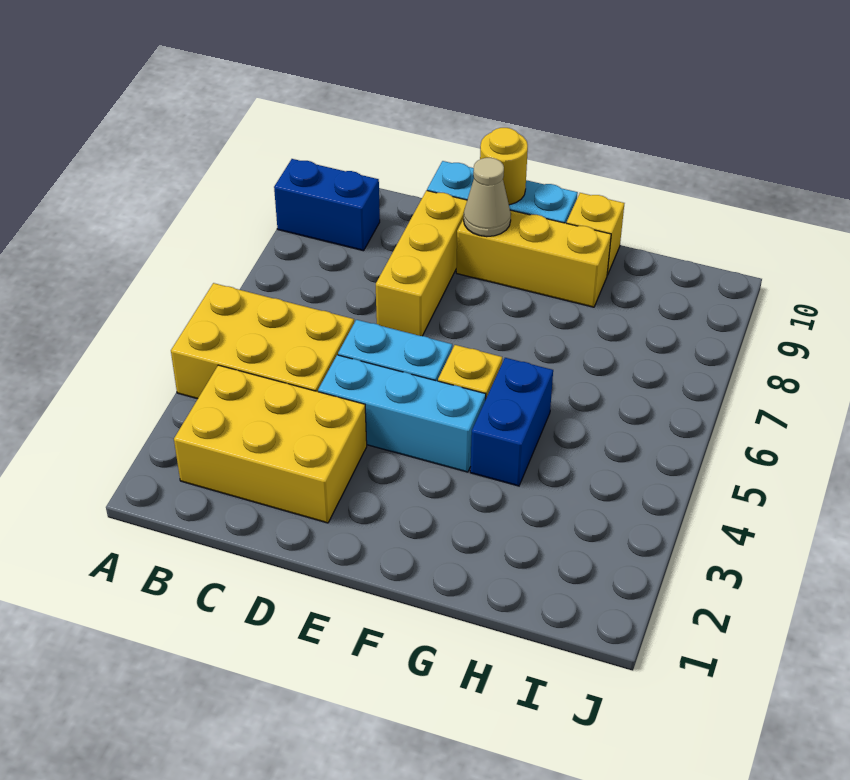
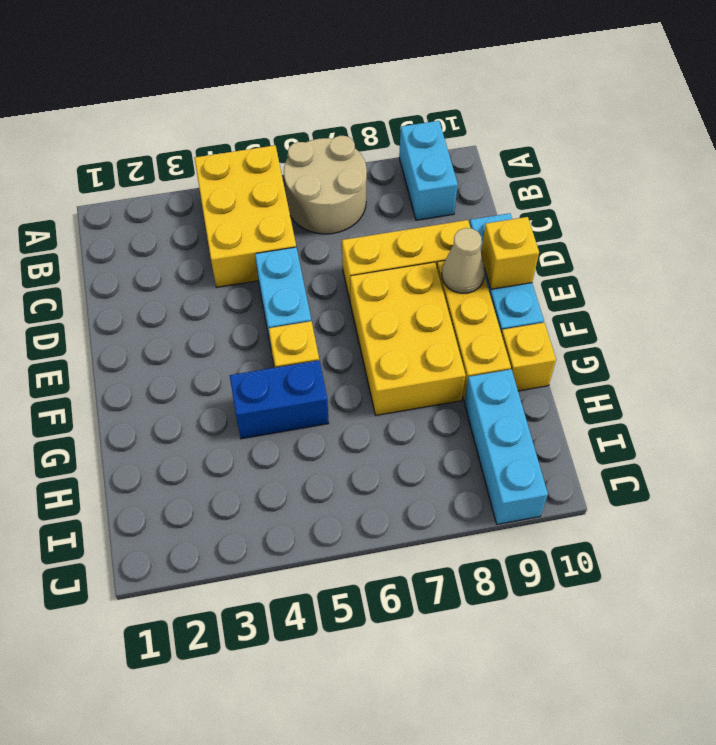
none -> tan 2x2 round brick [284,136,367,234]
blue 1x2 brick [274,159,380,251] -> cyan 1x2 brick [399,121,458,220]
yellow 2x3 brick [174,365,367,523] -> yellow 2x3 brick moved to [350,262,466,415]
cyan 1x3 brick [318,355,486,472] -> cyan 1x3 brick moved to [464,369,548,524]
yellow 1x1 round brick [480,128,528,205] -> yellow 1x1 brick [481,217,539,289]

